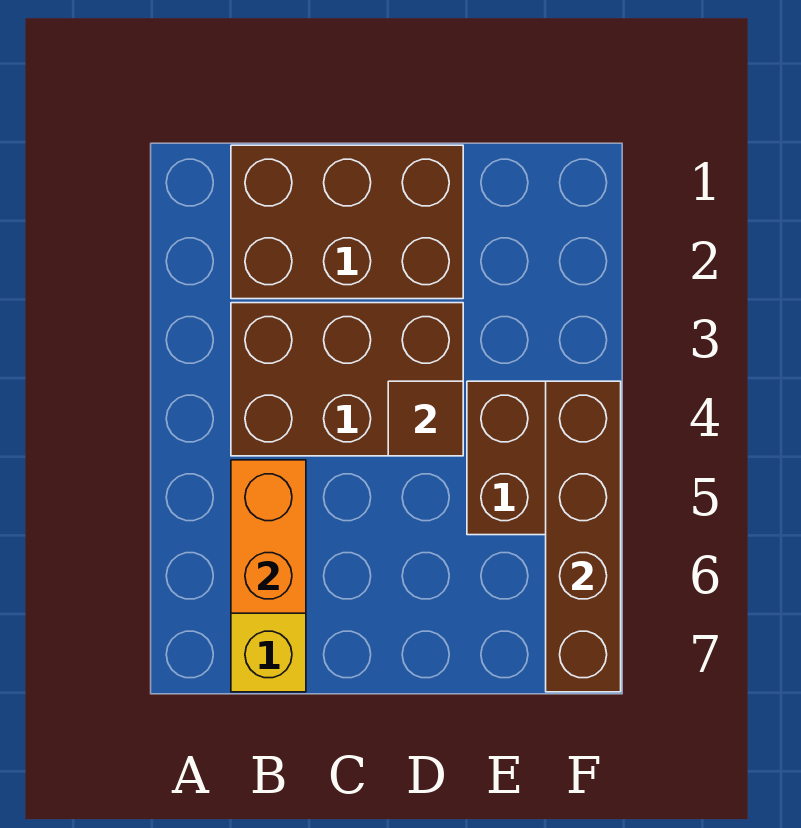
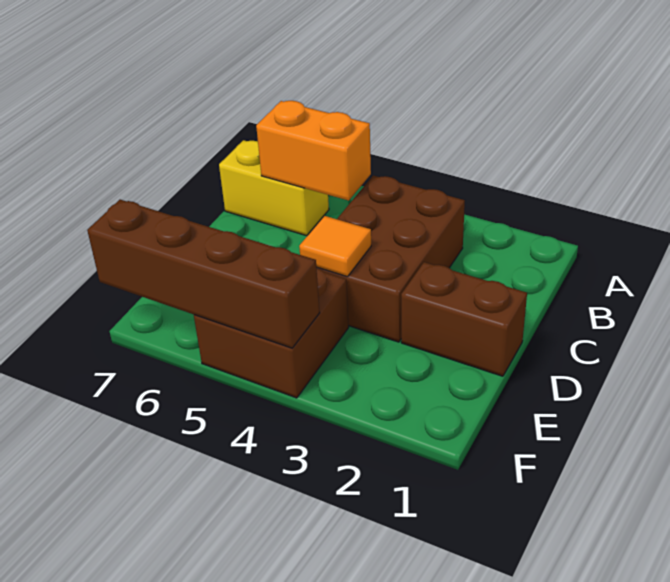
brown 2x3 brick [231,145,463,299] -> brown 1x2 brick [401,262,527,376]
brown 1x1 tile [388,381,463,456] -> orange 1x1 tile [299,216,371,277]

